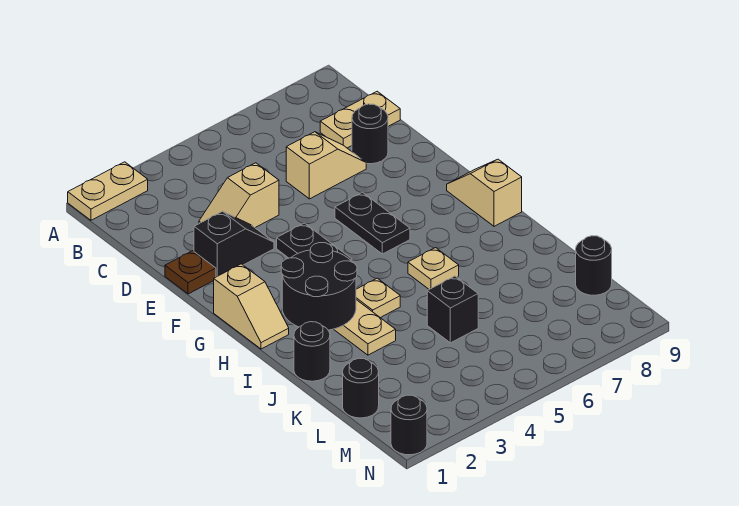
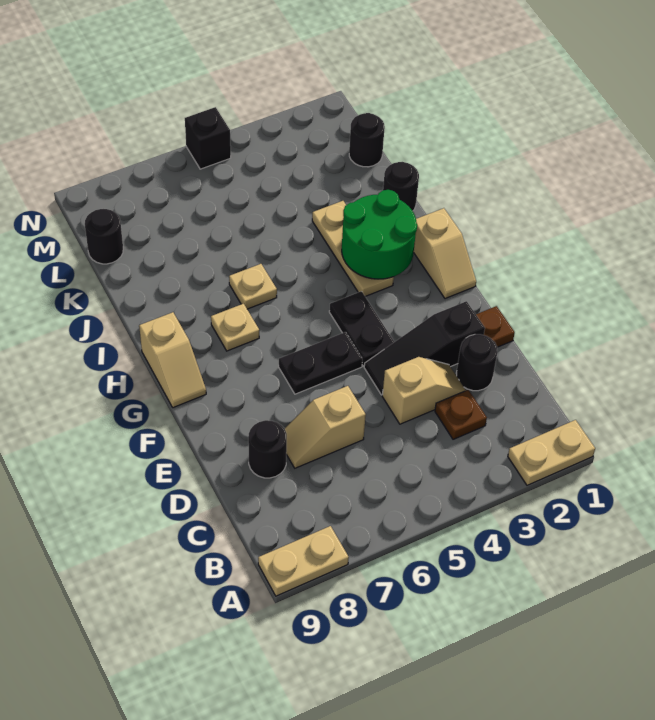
none -> brown 1x1 plate [435,390,487,439]
tan 1x2 plate [320,91,400,148] -> tan 1x2 plate moved to [258,526,349,596]
black 1x2 slope [194,211,274,277] -> black 1x3 slope [364,301,485,395]
black 1x2 plate [335,192,410,254] -> black 1x2 plate turned to [279,332,362,394]
tan 1x2 slope [214,264,289,349] -> tan 1x2 slope turned to [414,208,476,299]
black 2x2 round brick [281,243,357,330] -> green 2x2 round brick [342,190,417,279]
tan 1x1 plate [356,278,400,318] -> tan 1x1 plate moved to [211,304,259,351]
black 1x1 brick [427,276,478,343] -> black 1x1 brick moved to [185,107,231,169]
black 1x1 round brick [391,395,427,455] -> black 1x1 round brick moved to [456,334,498,391]

